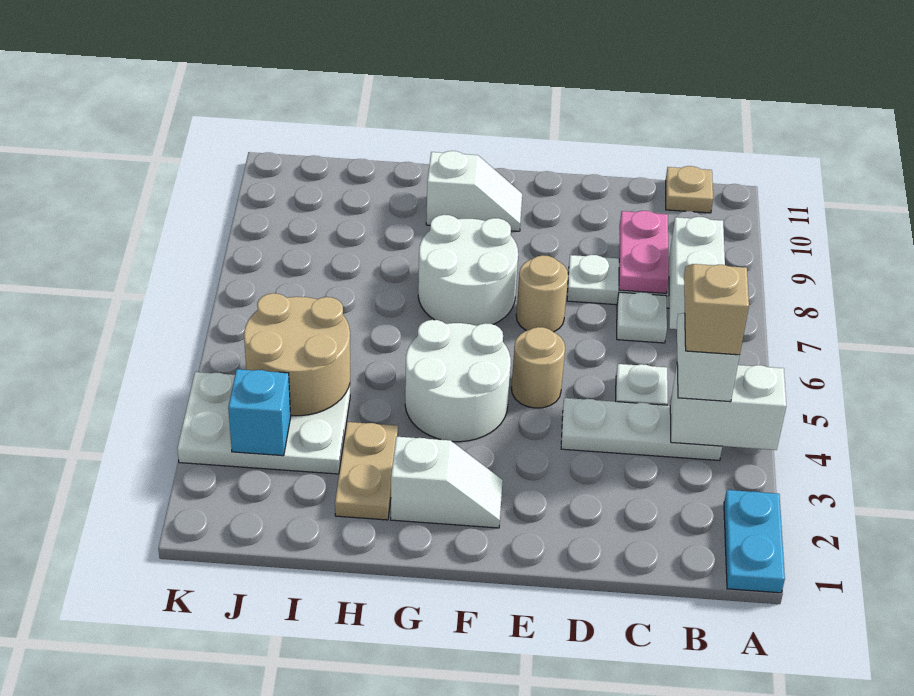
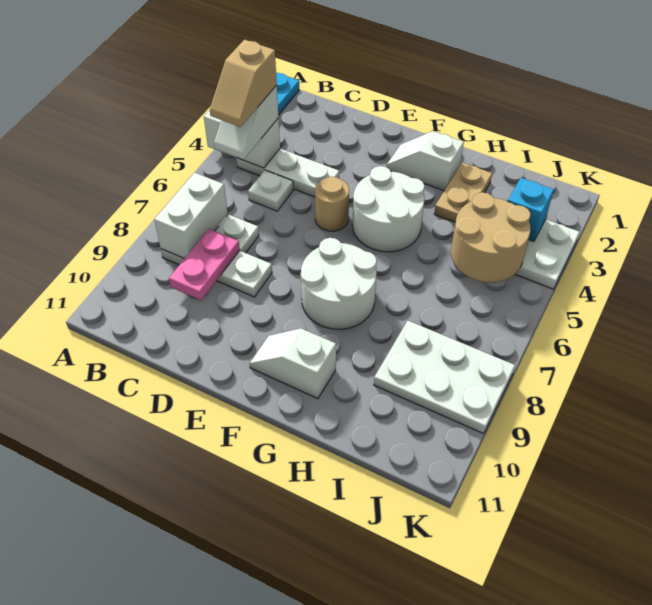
tan 1x1 plate [666,166,713,213] -> none
tan 1x1 round brick [516,255,568,332] -> none
none -> white 2x3 plate [374,321,515,434]

